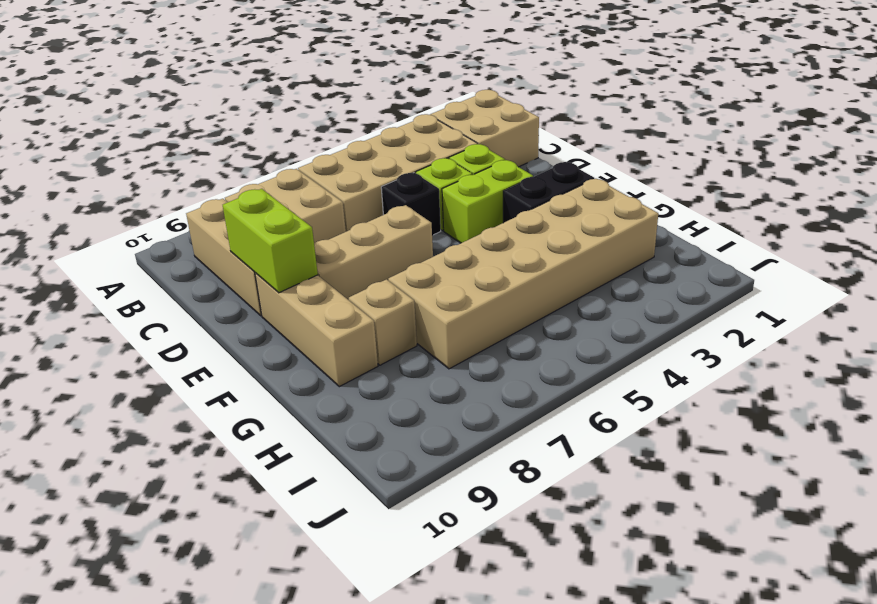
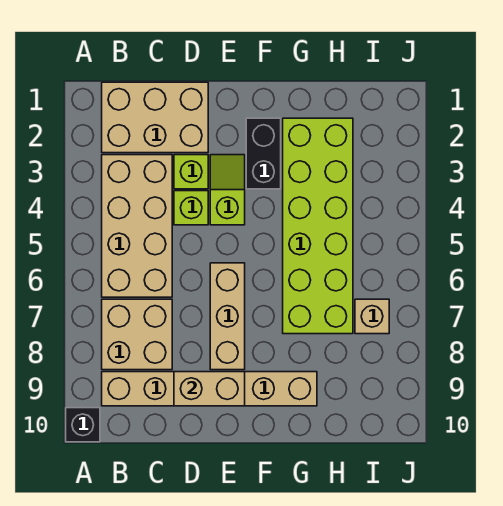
tan 2x2 brick [430,90,539,167] -> tan 2x3 brick [102,82,208,153]
black 1x1 brick [381,173,441,235] -> black 1x1 brick moved to [66,408,100,442]
lime 1x2 brick [223,189,318,293] -> tan 1x2 brick [174,372,245,406]
lime 1x2 brick [442,160,533,243] -> lime 1x2 slope [210,155,245,225]
tan 2x6 brick [388,179,658,369] -> lime 2x6 brick [283,118,353,334]
tan 1x1 brick [349,279,417,365] -> tan 1x1 brick moved to [355,299,389,334]

